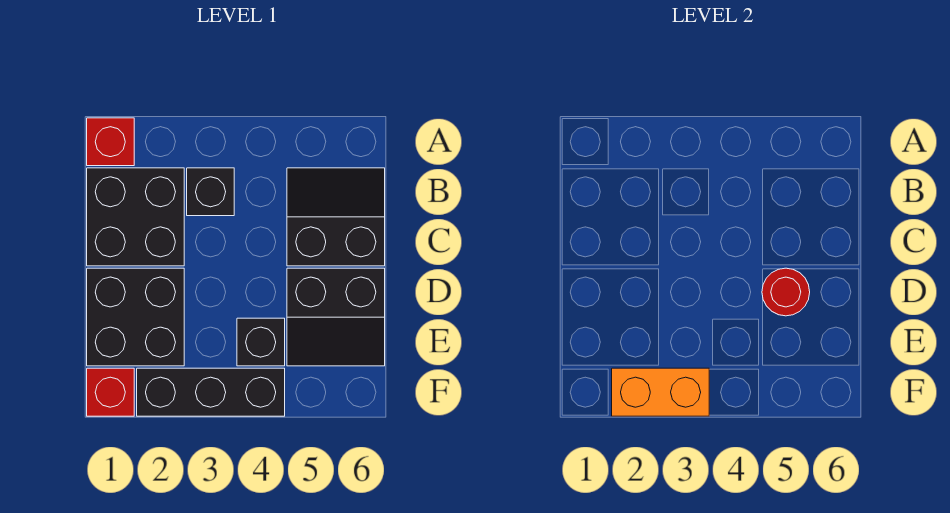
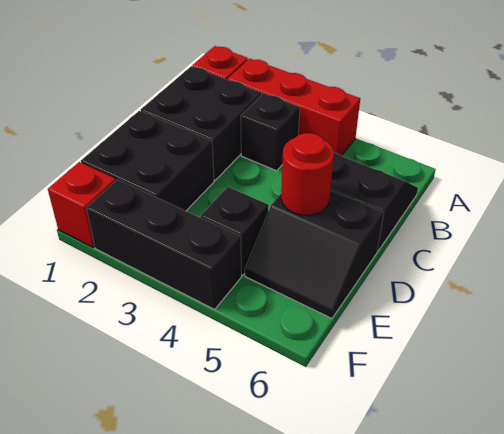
none -> red 1x3 brick [228,59,360,156]
orange 1x2 brick [612,368,709,416] -> none

